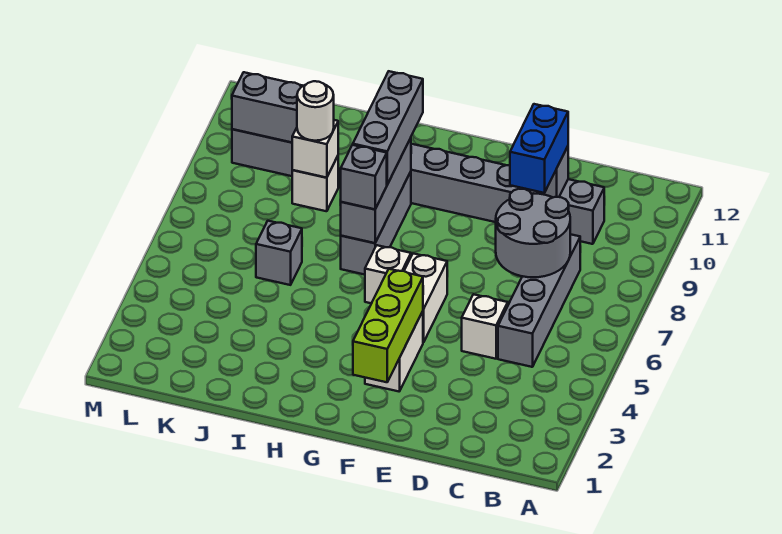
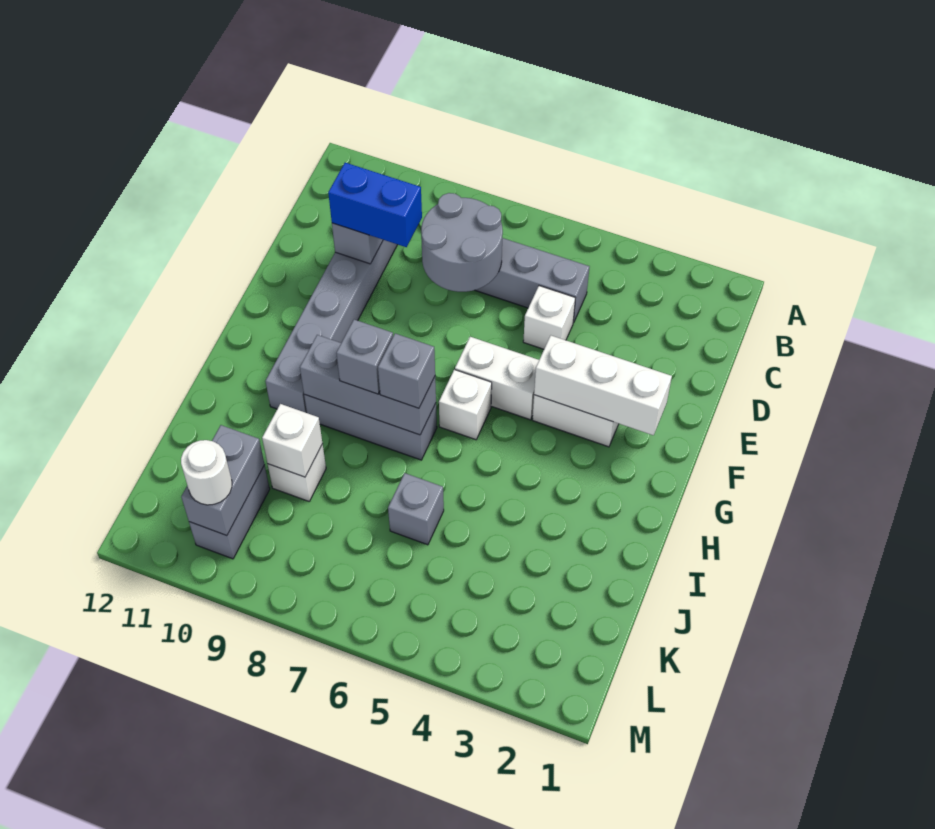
lime 1x3 brick [353,269,423,382] -> white 1x3 brick [534,336,672,435]
grey 1x3 brick [353,71,423,185] -> grey 1x1 brick [336,320,393,394]
white 1x1 round brick [297,81,334,141] -> white 1x1 round brick moved to [181,440,232,505]

